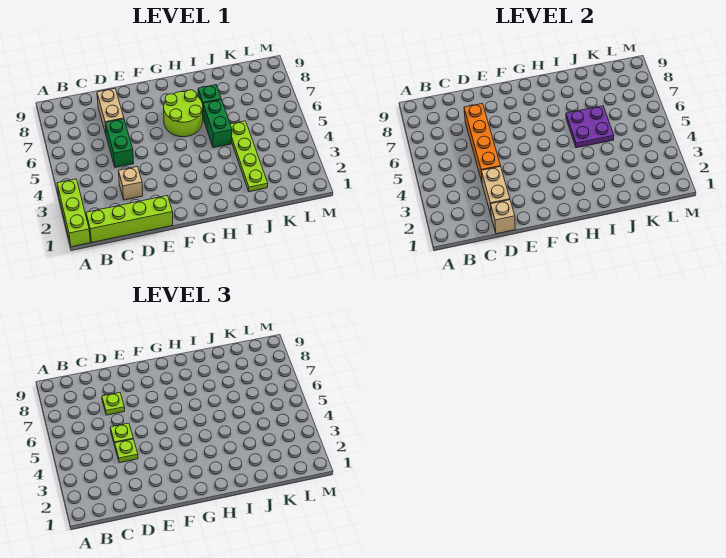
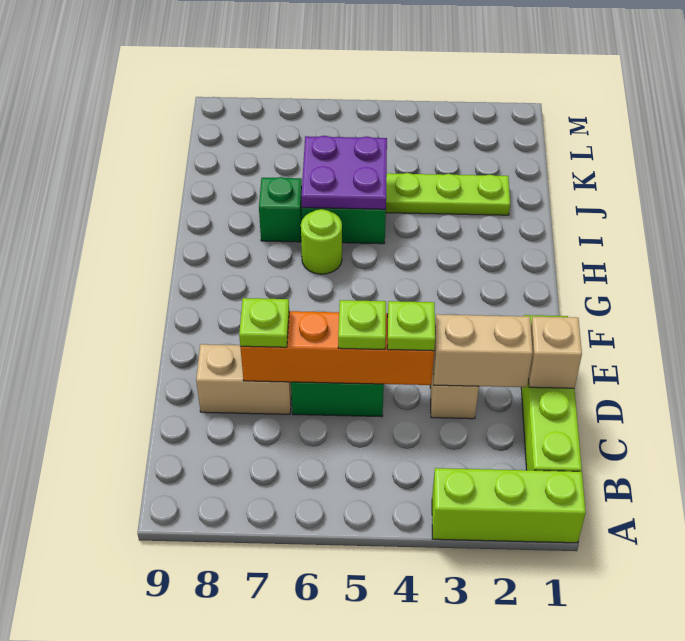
lime 2x2 round brick [164,90,203,137] -> lime 1x1 round brick [301,209,342,274]

